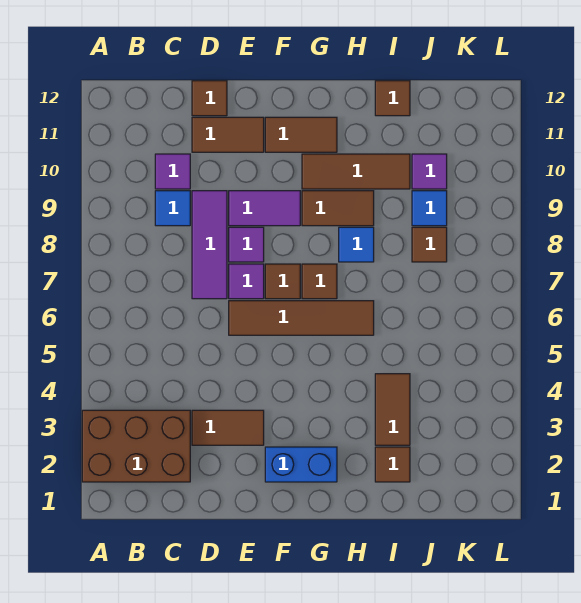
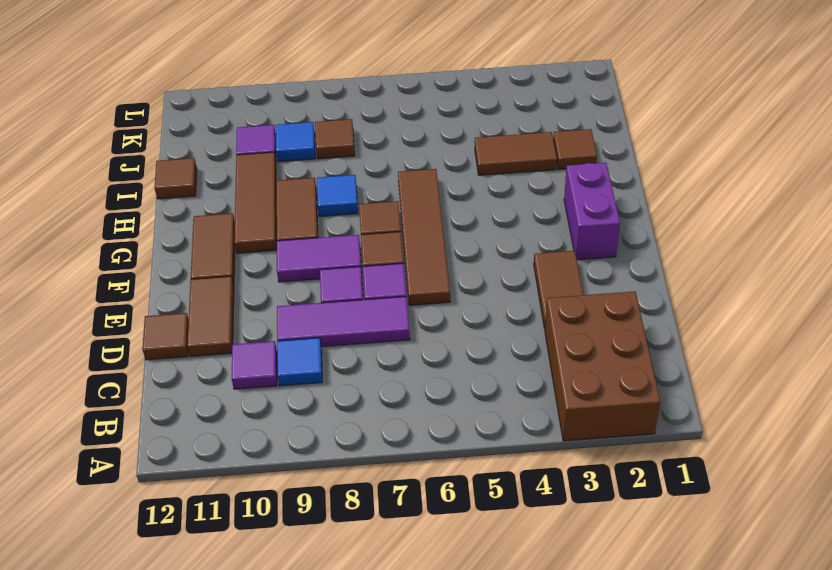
purple 1x2 tile [229,191,300,226] -> purple 1x2 tile turned to [277,235,362,282]
blue 1x2 brick [265,447,337,482] -> purple 1x2 brick [564,163,620,260]

